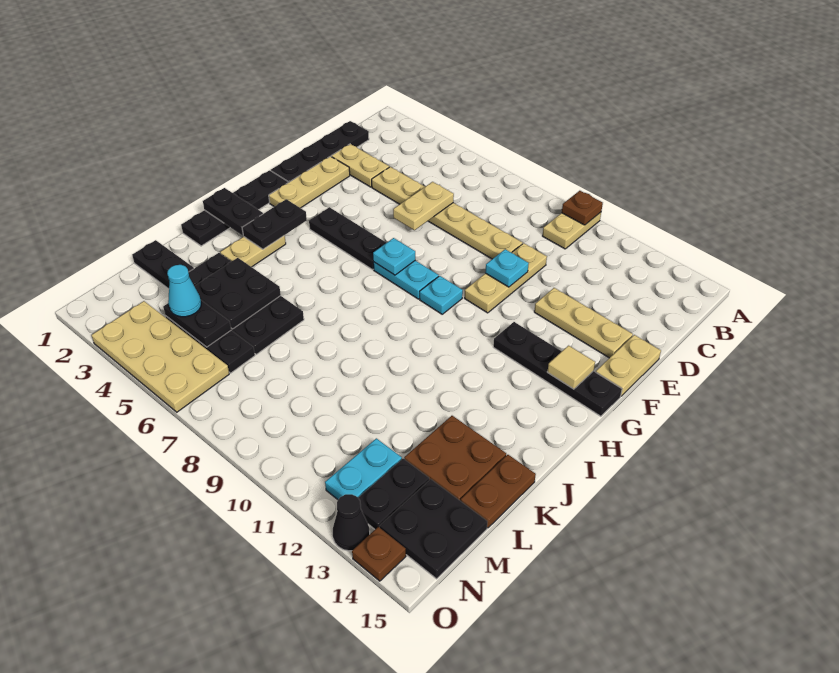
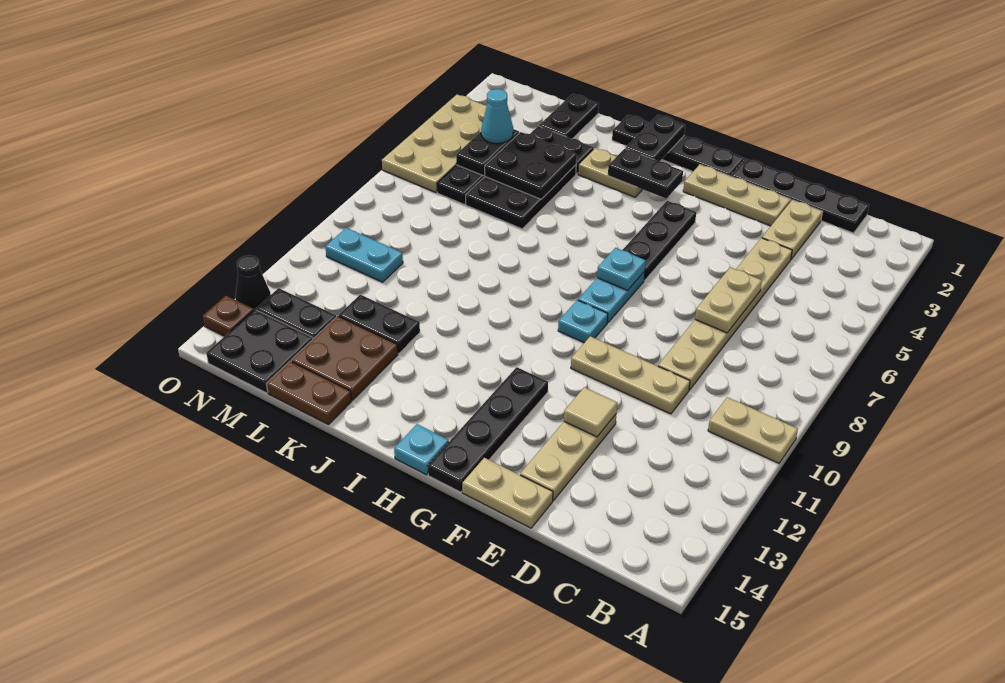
brown 1x1 plate [562,191,603,225] -> none
tan 1x2 plate [393,182,454,230] -> tan 1x2 plate turned to [695,267,762,333]
cyan 1x1 plate [485,249,529,287] -> cyan 1x1 plate moved to [394,424,449,475]
tan 1x1 tile [547,346,595,389] -> tan 1x1 tile moved to [564,387,617,437]
none -> black 1x2 plate [339,295,420,354]
cyan 1x2 plate [325,438,402,500] -> cyan 1x2 plate moved to [325,228,403,282]

